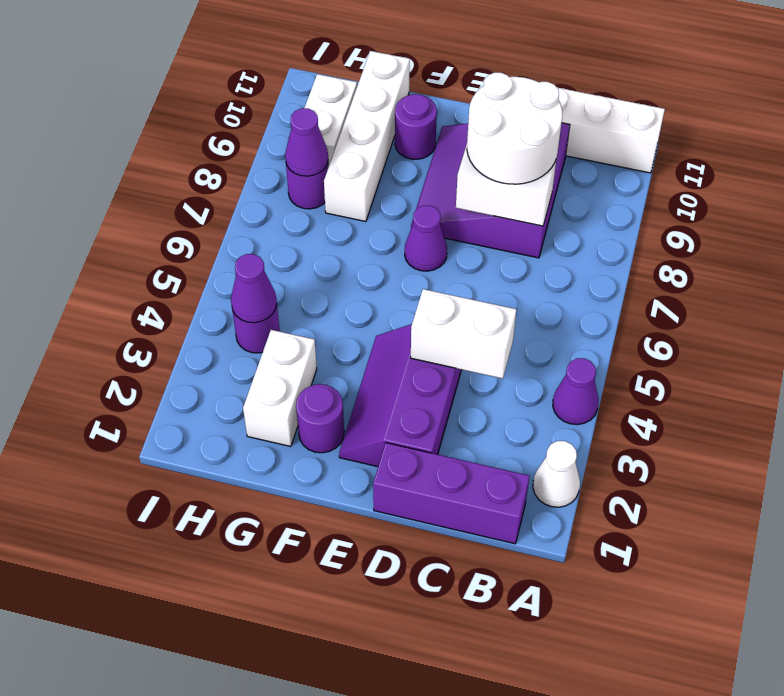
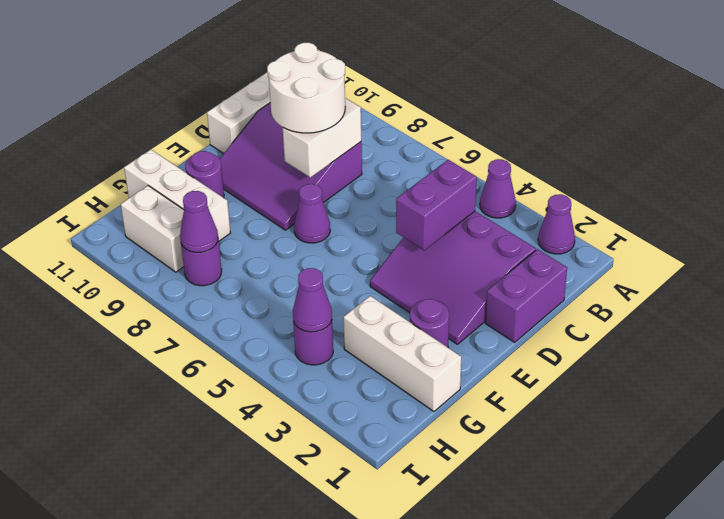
white 1x1 cone [533,441,580,507] -> purple 1x1 cone [538,194,575,254]
purple 1x3 brick [373,443,529,544] -> purple 1x2 brick [485,249,567,342]
white 1x2 brick [411,289,516,379] -> purple 1x2 brick [396,160,477,250]
purple 2x3 slope [339,324,462,467] -> purple 3x3 slope [370,211,536,344]
white 1x2 brick [243,330,317,446] -> white 1x3 brick [343,296,461,411]
white 1x4 brick [324,51,410,221] -> white 1x3 brick [124,150,230,241]

